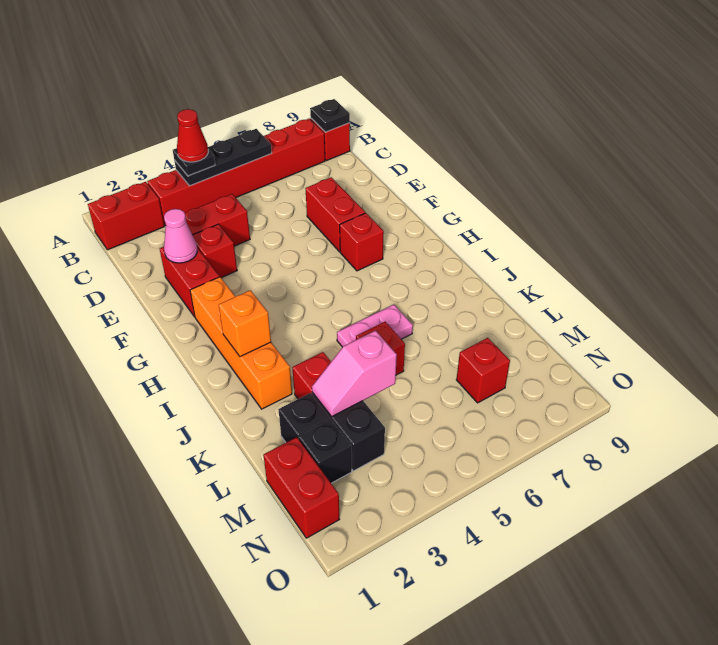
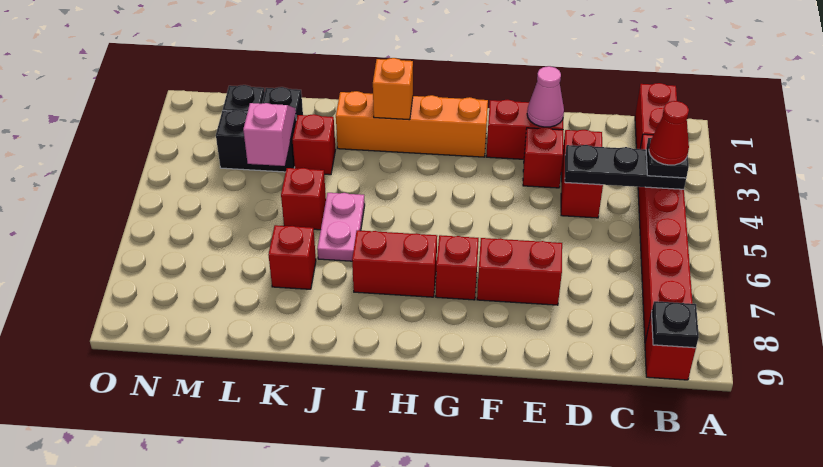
black 1x3 plate [174,129,272,186] -> black 1x3 plate turned to [565,145,686,189]
red 1x2 brick [263,437,339,538] -> red 1x2 brick moved to [352,230,437,297]
red 1x1 brick [456,338,510,403] -> red 1x1 brick moved to [268,225,316,289]

